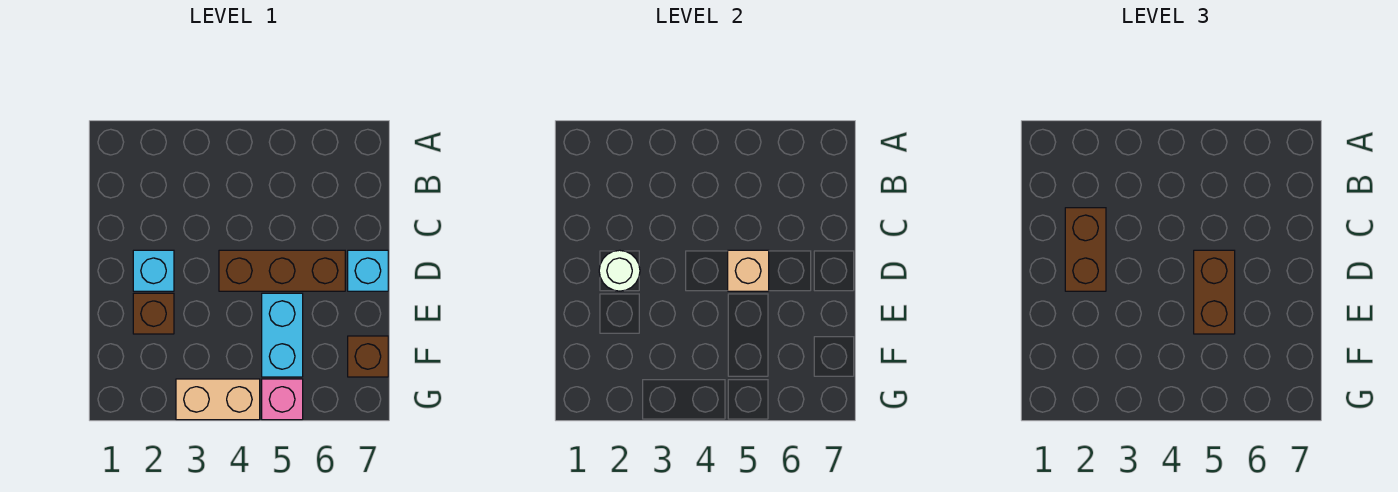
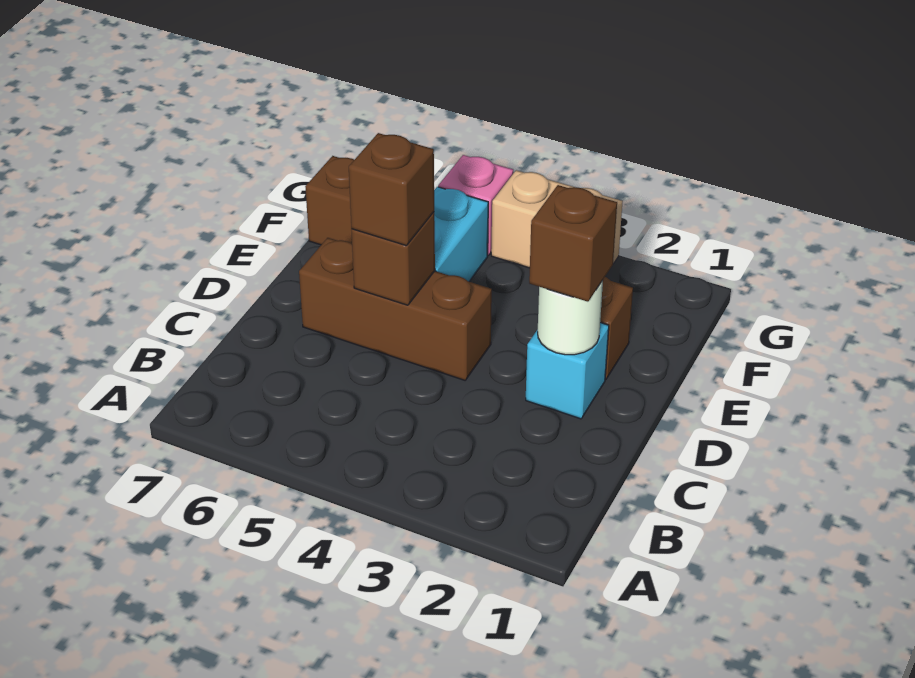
brown 1x2 brick [1065,208,1106,291] -> brown 1x1 brick [529,185,617,302]
tan 1x1 brick [728,250,769,291] -> brown 1x1 brick [351,212,435,305]
brown 1x2 brick [1194,250,1235,334] -> brown 1x1 brick [349,133,434,246]
cyan 1x1 brick [348,250,388,291] -> none

